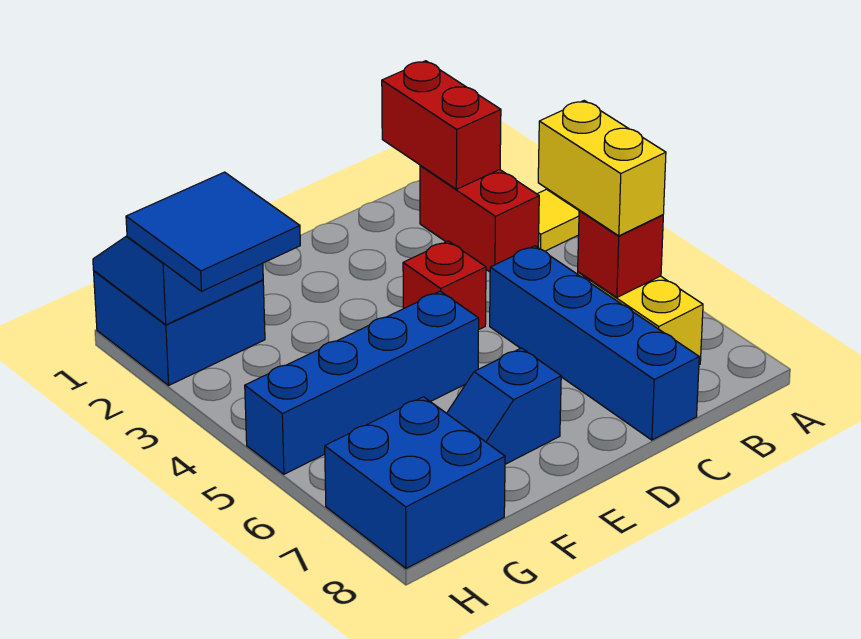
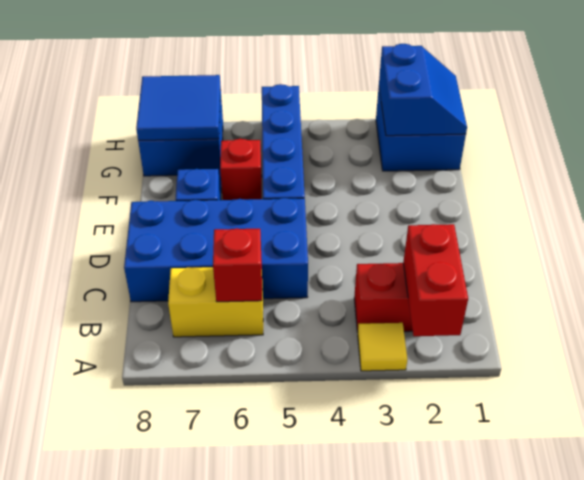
red 1x2 brick [382,61,501,189] -> red 1x2 brick turned to [403,224,468,336]
yellow 1x2 brick [538,101,666,236] -> none
blue 1x4 brick [490,246,699,440] -> blue 2x4 brick [124,198,308,302]
red 1x1 brick [403,241,486,329] -> red 1x1 brick moved to [220,139,262,200]
blue 2x2 tile [126,172,300,291] -> blue 2x2 tile moved to [136,75,221,141]

